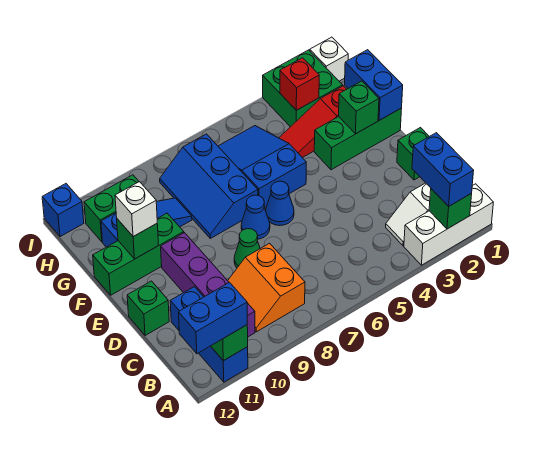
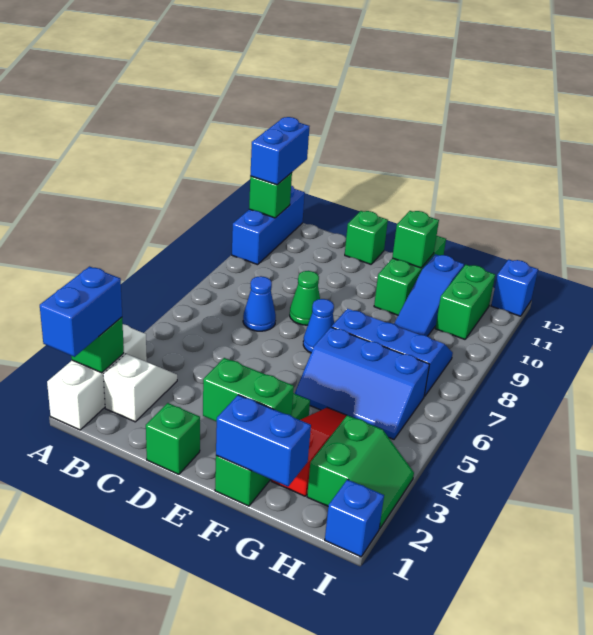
blue 1x2 brick [412,133,474,206] -> blue 1x2 brick turned to [40,266,122,357]
blue 1x3 brick [170,287,248,382] -> blue 1x3 brick turned to [232,186,305,265]
orange 2x2 slope [228,243,305,332] -> none
purple 1x4 brick [161,233,255,337] -> none
blue 1x1 cone [266,181,294,226] -> blue 1x1 cone moved to [243,276,276,331]
green 1x1 brick [339,81,379,134] -> green 1x2 brick [203,358,294,422]
blue 2x3 slope [218,126,306,208] -> blue 2x3 slope turned to [295,327,429,439]
white 1x1 brick [115,182,157,237] -> none
green 2x2 brick [263,50,343,127] -> green 2x2 slope [307,415,414,529]
red 1x1 brick [280,58,319,110] -> none
white 1x1 brick [310,37,348,81] -> blue 1x1 brick [325,479,384,557]

